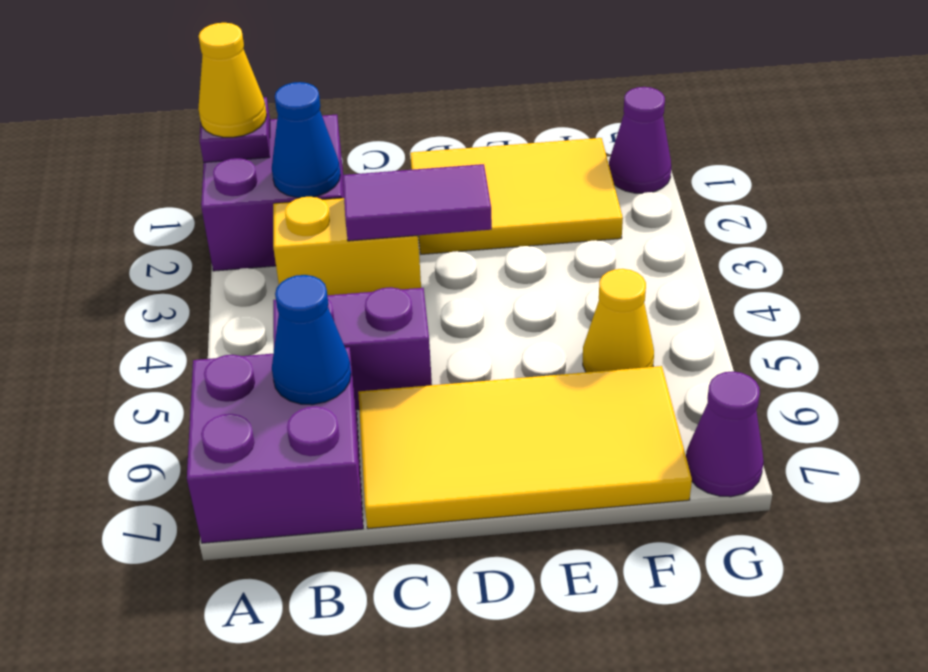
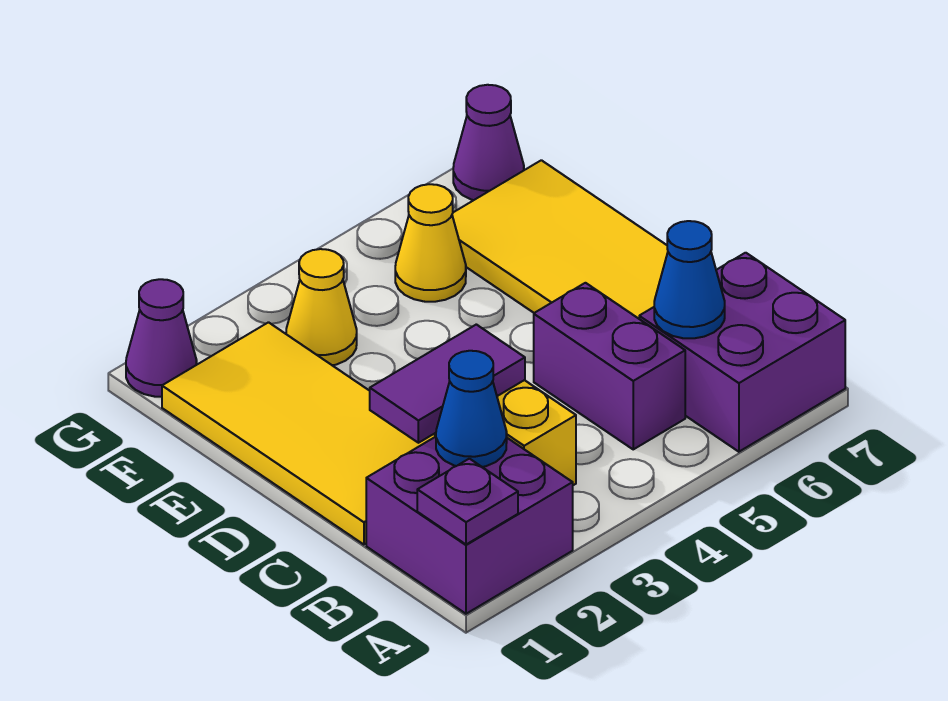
yellow 1x1 cone [198,23,267,137] -> yellow 1x1 cone moved to [286,249,357,365]
purple 1x2 tile [343,164,492,241] -> purple 1x2 tile turned to [370,324,525,443]
yellow 2x3 tile [410,138,623,254] -> yellow 2x4 tile [162,322,436,545]

